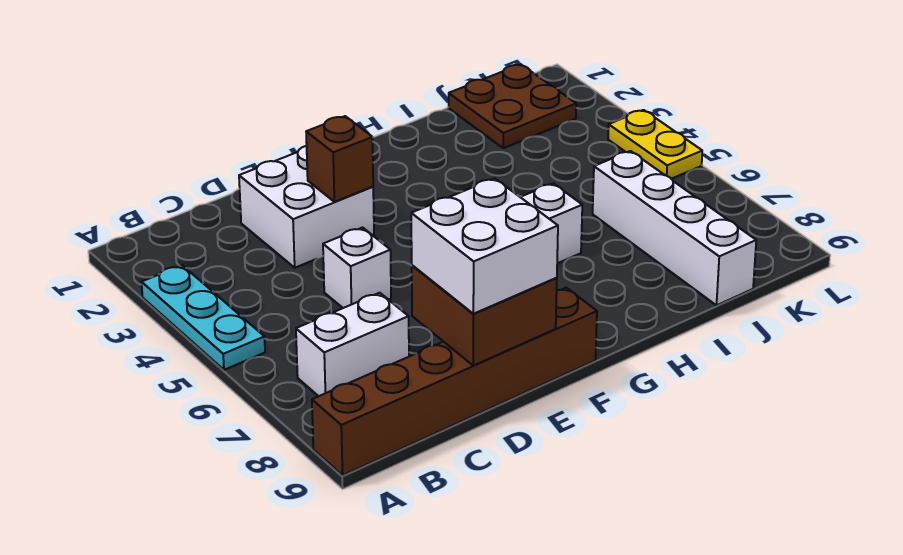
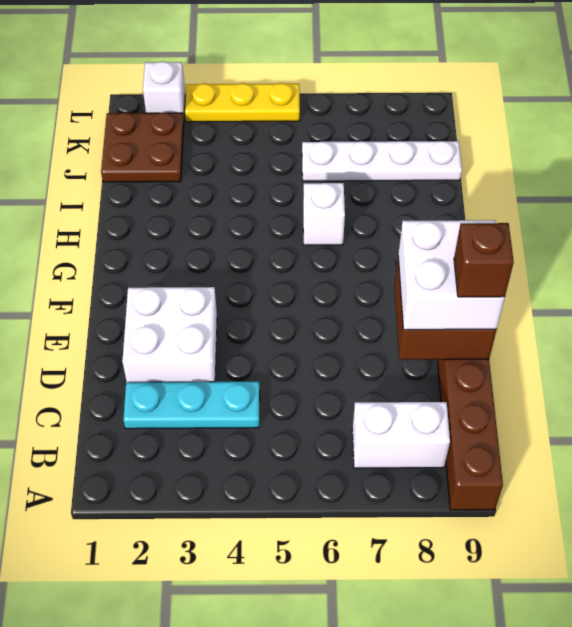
cyan 1x3 plate [142,265,265,370] -> cyan 1x3 plate moved to [123,382,260,429]
white 1x2 brick [296,293,409,396] -> white 1x2 brick turned to [352,402,450,468]
white 1x1 brick [323,228,391,308] -> white 1x1 brick moved to [143,61,185,119]
brown 1x1 brick [306,116,373,202] -> brown 1x1 brick moved to [454,223,514,297]
white 1x4 brick [593,151,756,305] -> white 1x4 plate [302,141,462,181]
yellow 1x2 plate [608,110,702,179] -> yellow 1x3 plate [185,83,300,122]

